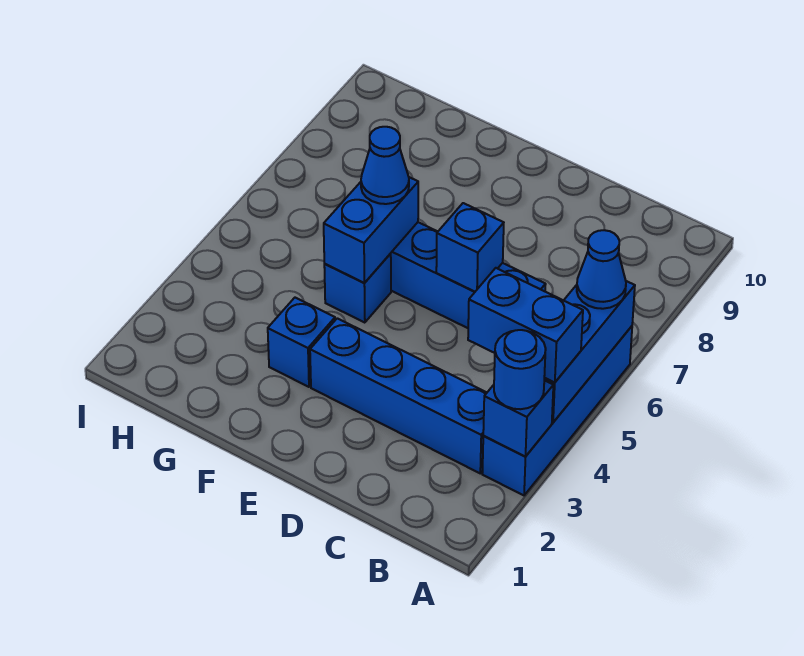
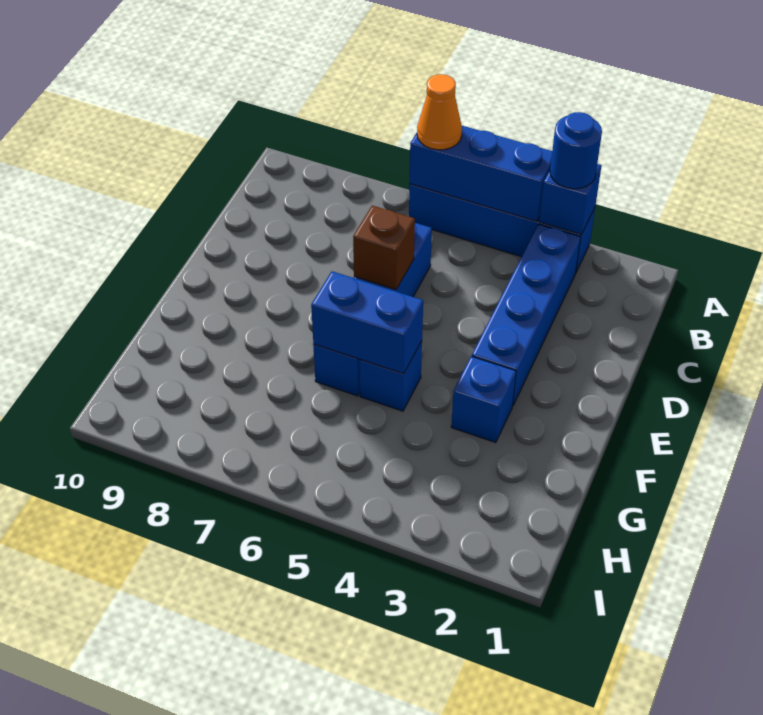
blue 1x2 brick [468,268,583,383] -> none
blue 1x1 cone [577,230,626,309] -> orange 1x1 cone [417,74,462,150]
blue 1x1 brick [436,203,504,292] -> brown 1x1 brick [353,206,415,289]
blue 1x1 cone [361,127,409,204] -> none

